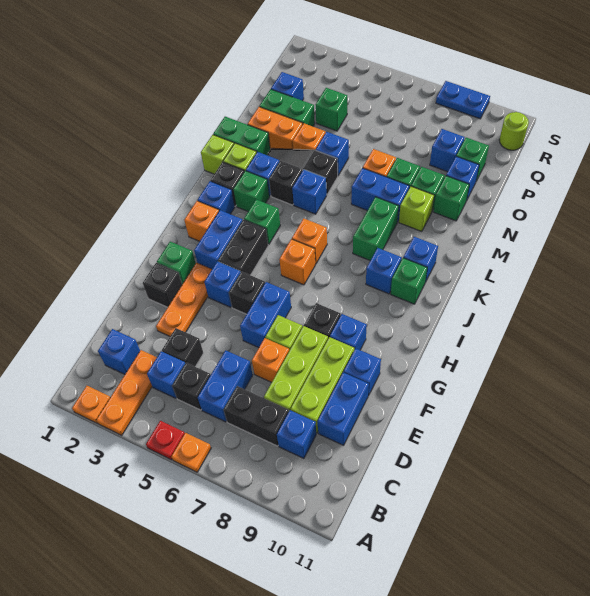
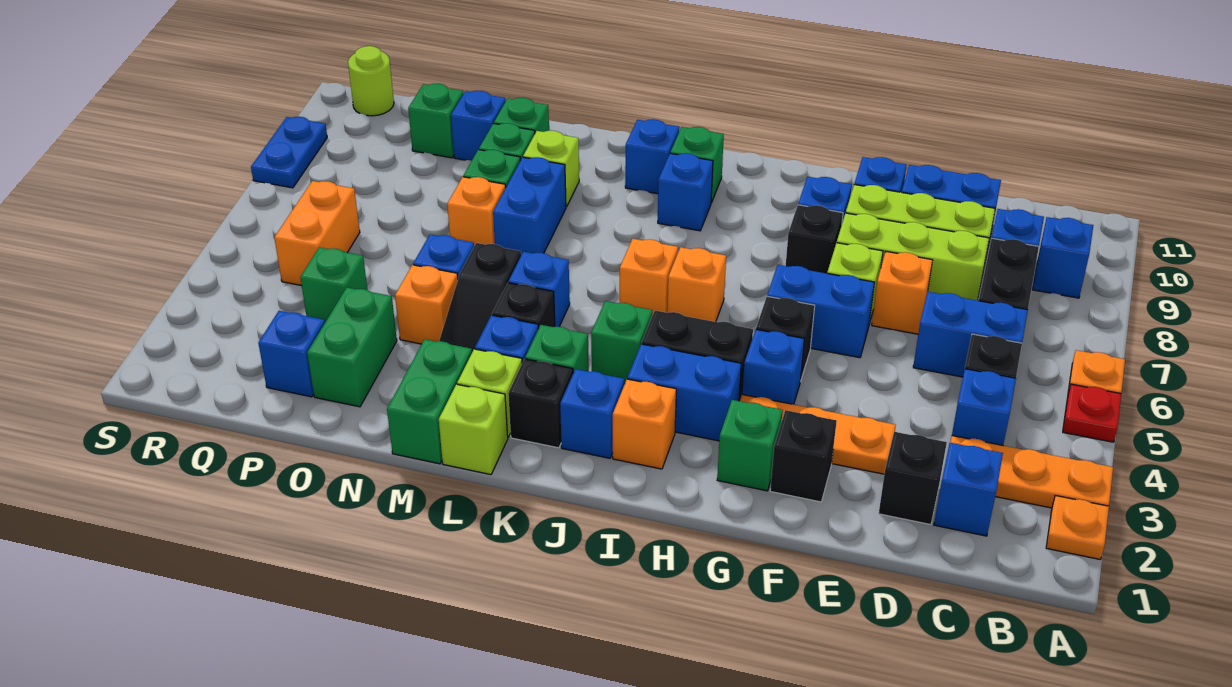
black 1x1 brick [162,328,203,367] -> black 1x1 brick moved to [879,432,947,525]
green 1x2 brick [353,197,399,261] -> none
orange 1x2 brick [248,107,303,149] -> orange 1x2 brick moved to [274,181,360,286]
blue 1x1 brick [430,129,464,172] -> blue 1x1 brick moved to [1032,217,1093,298]

